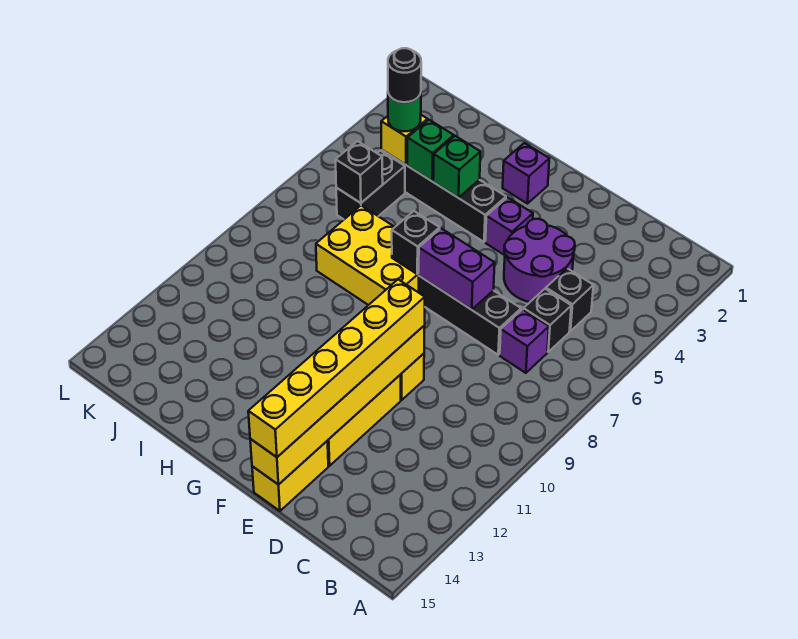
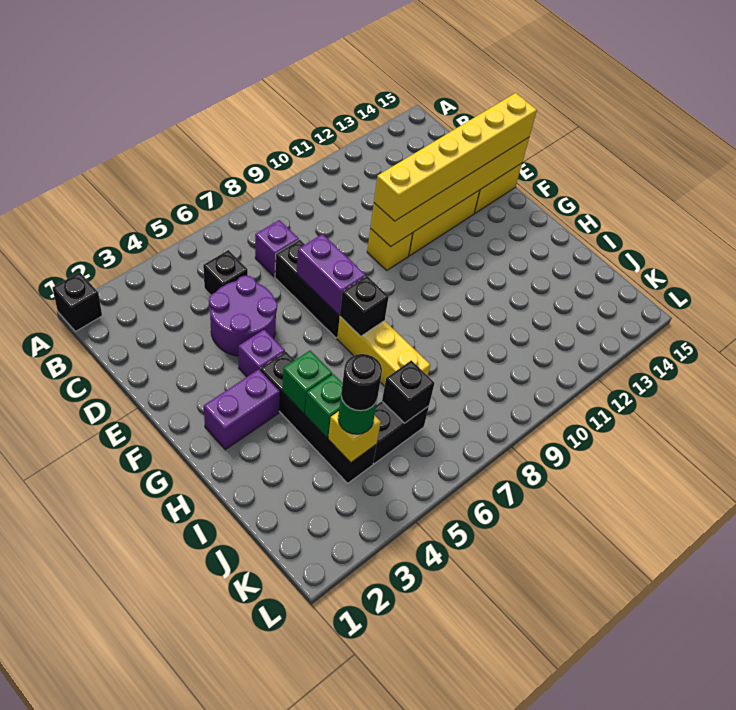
black 1x1 brick [523,289,571,352] -> black 1x1 brick moved to [52,272,102,332]
purple 1x1 brick [503,143,549,204] -> purple 1x2 brick [204,369,280,449]
yellow 2x3 brick [316,205,419,305] -> yellow 1x3 brick [337,317,430,386]

